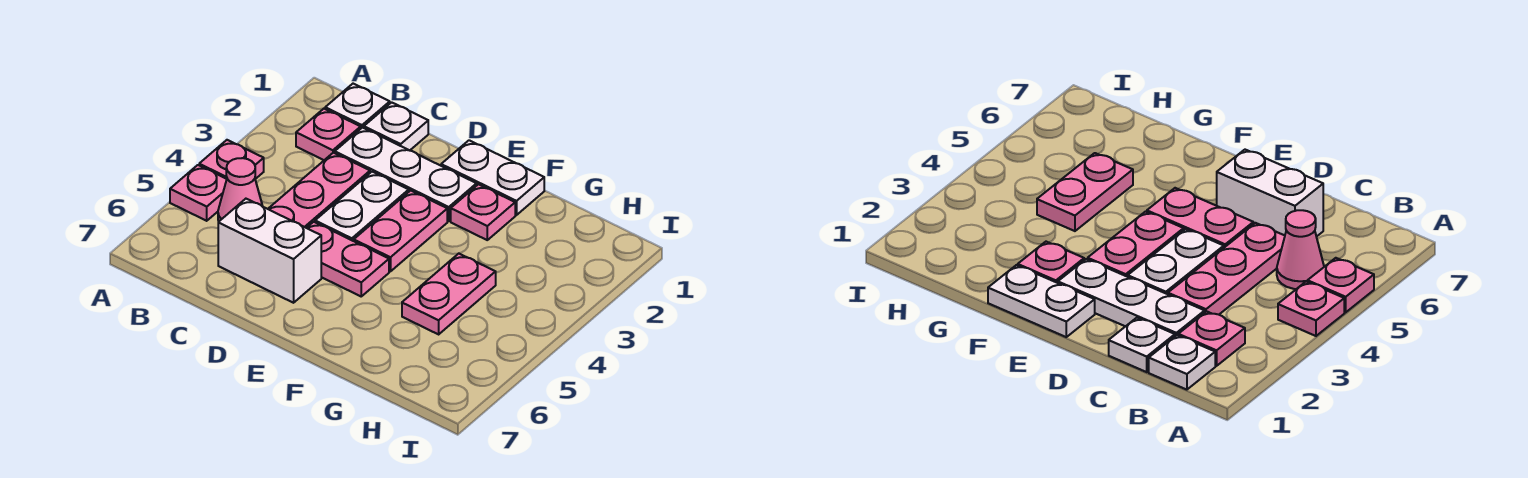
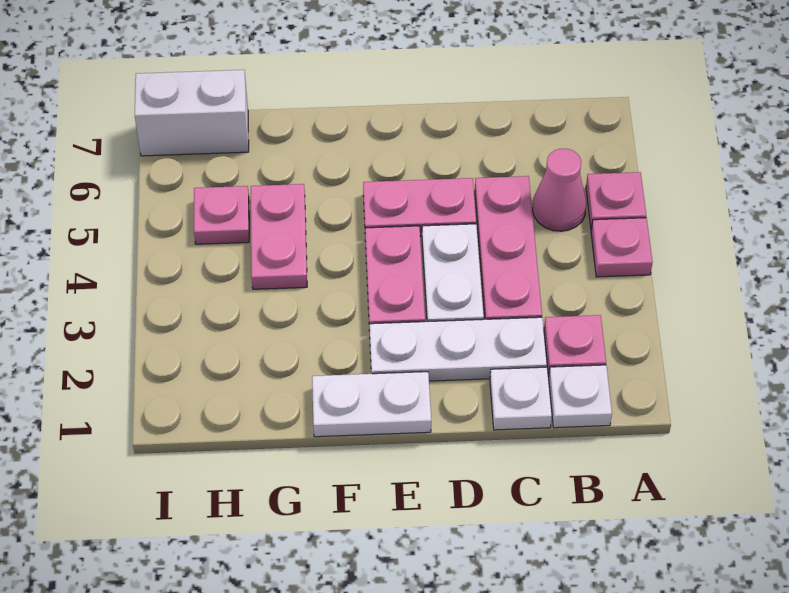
white 1x2 brick [218,199,321,303] -> white 1x2 brick moved to [135,70,249,156]
pink 1x1 plate [451,184,515,240] -> pink 1x1 plate moved to [194,186,249,244]

